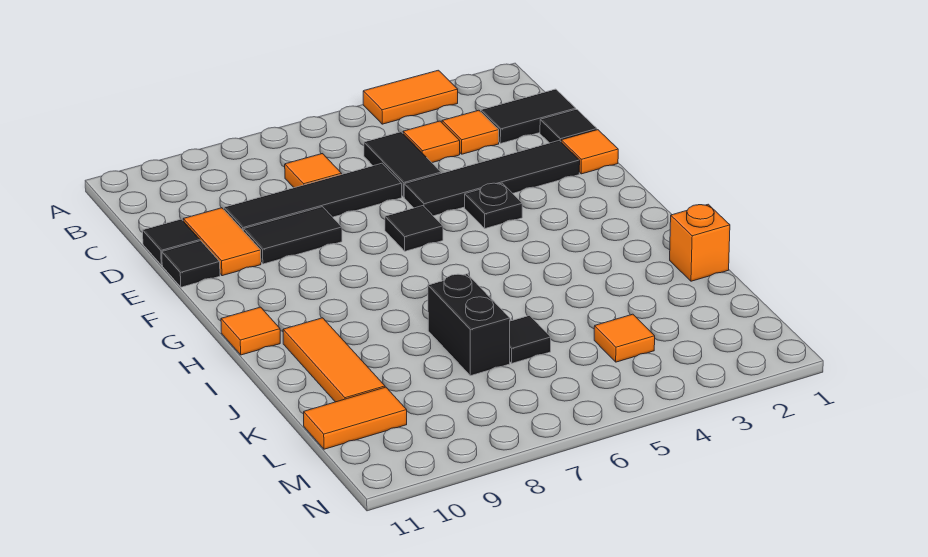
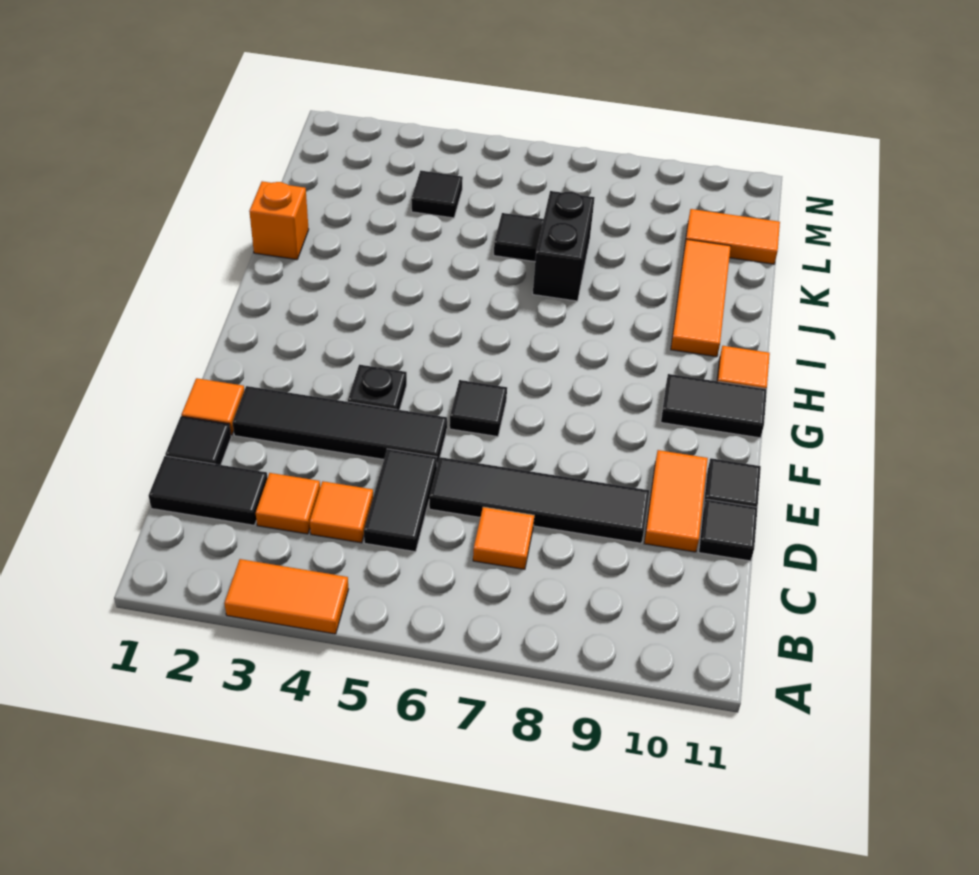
black 1x2 tile [244,207,342,264] -> black 1x2 tile moved to [661,374,767,438]
orange 1x1 tile [594,314,655,362] -> black 1x1 tile [411,171,463,218]

